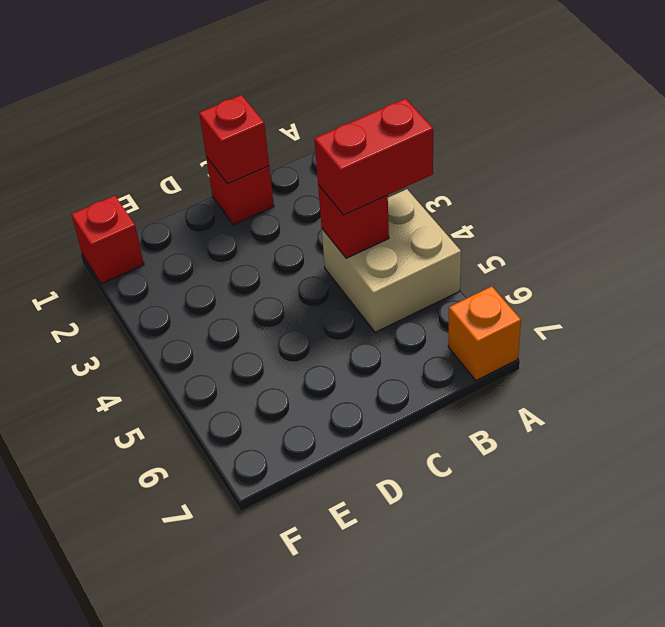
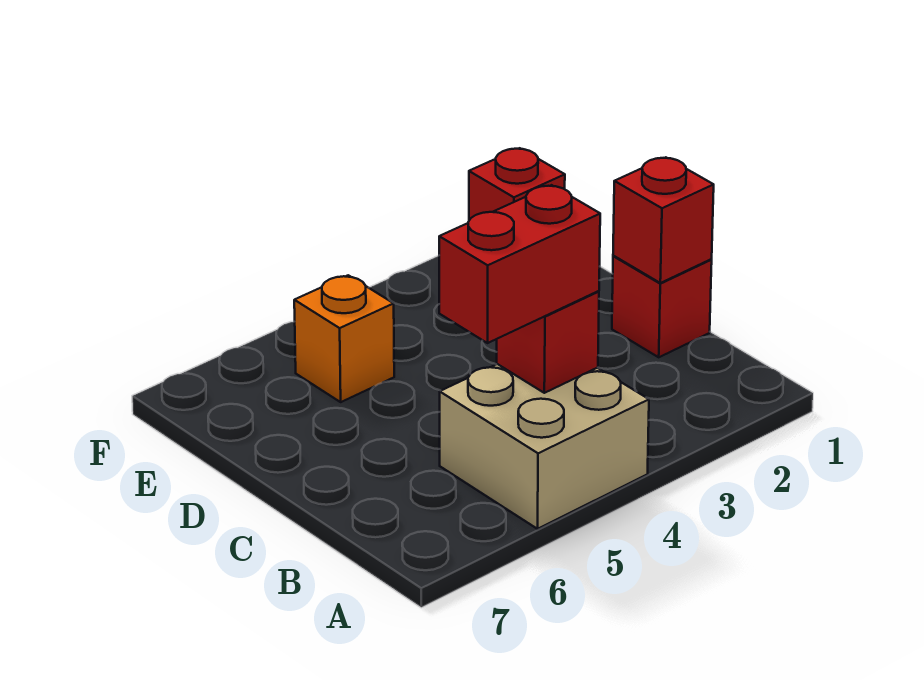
red 1x2 brick [314,99,433,215] -> red 1x2 brick turned to [439,185,600,343]
orange 1x1 brick [448,286,521,380] -> orange 1x1 brick moved to [294,275,394,402]

